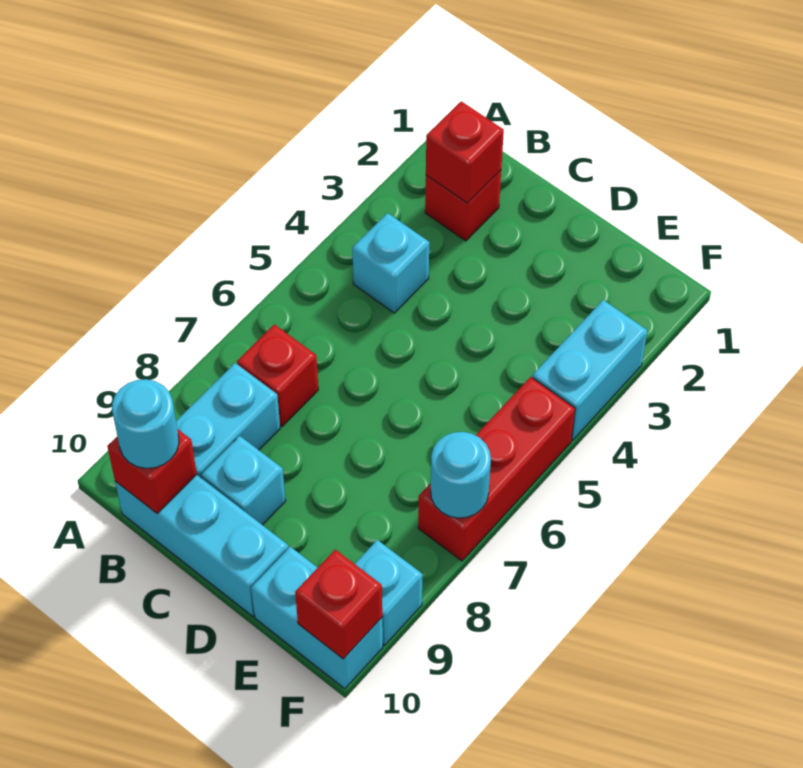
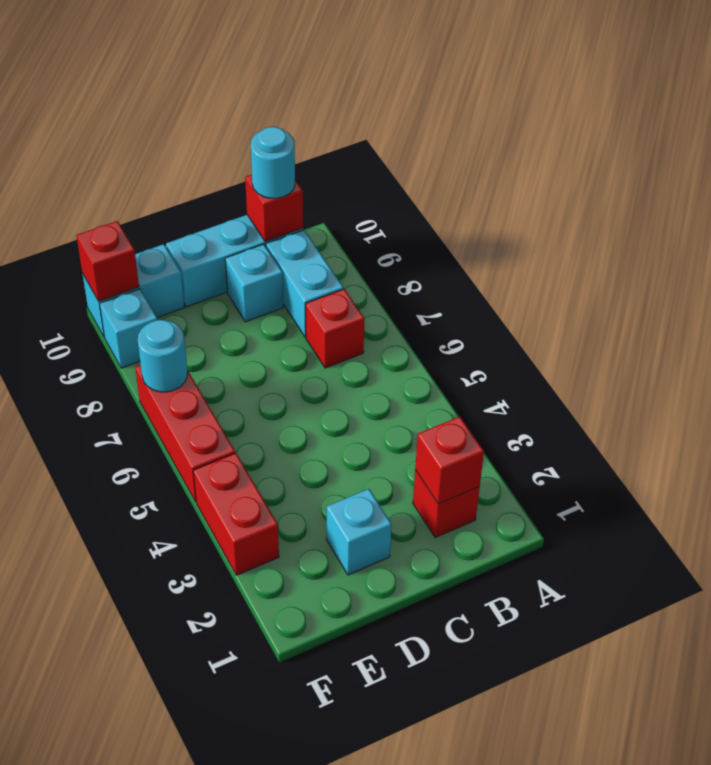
cyan 1x1 brick [352,213,429,313] -> cyan 1x1 brick moved to [327,489,392,575]
cyan 1x2 brick [532,300,647,440] -> red 1x2 brick [193,453,279,575]

